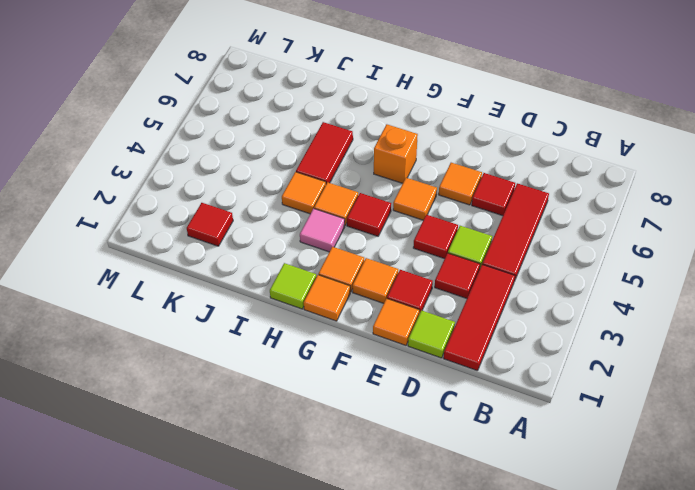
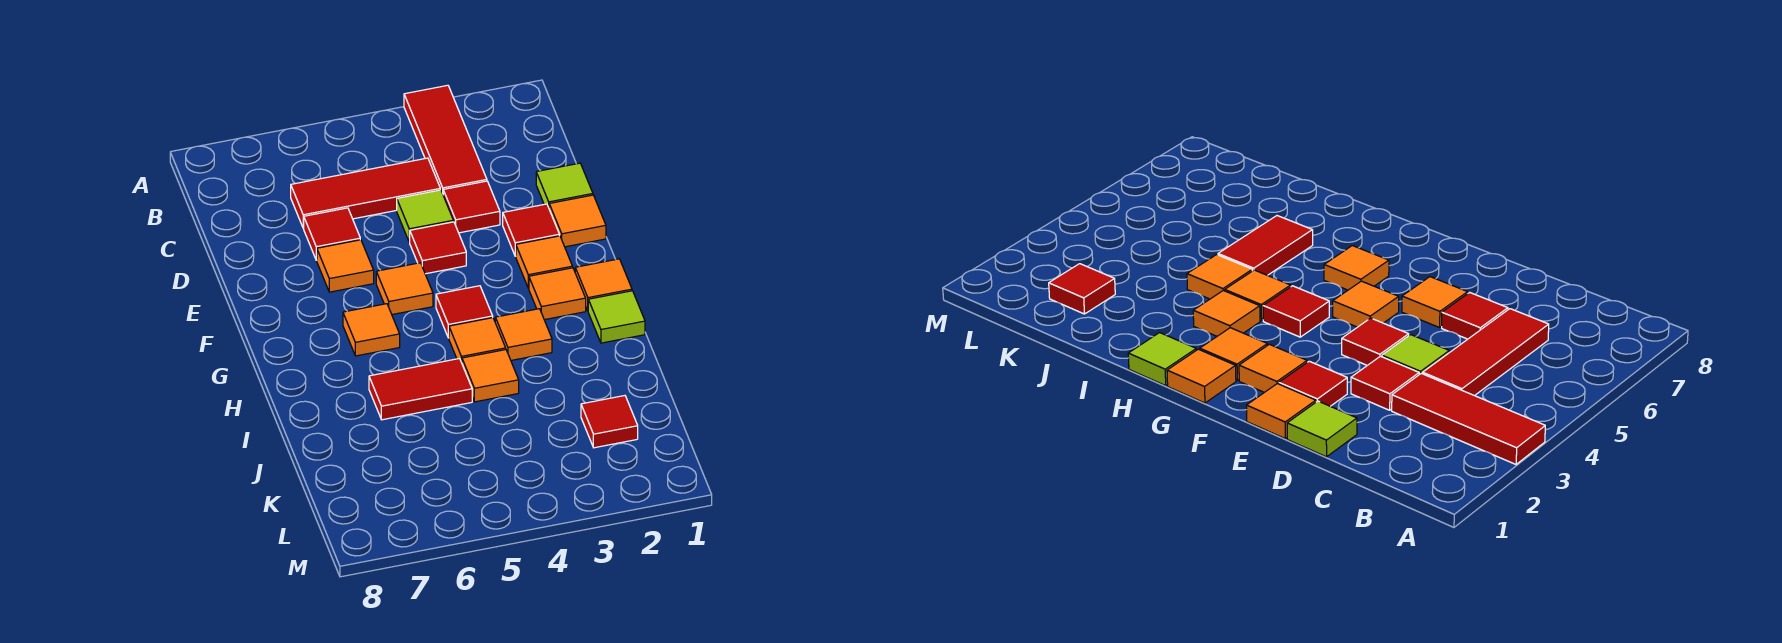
red 1x3 tile [444,265,515,371] -> red 1x3 tile turned to [404,85,487,193]
orange 1x1 brick [374,124,418,183] -> orange 1x1 tile [343,304,400,356]
pink 1x1 tile [300,209,345,252] -> orange 1x1 tile [495,309,552,360]

